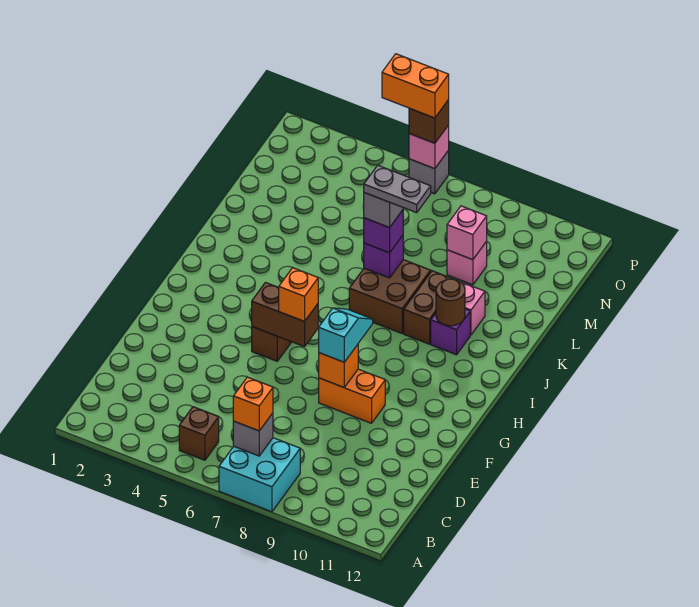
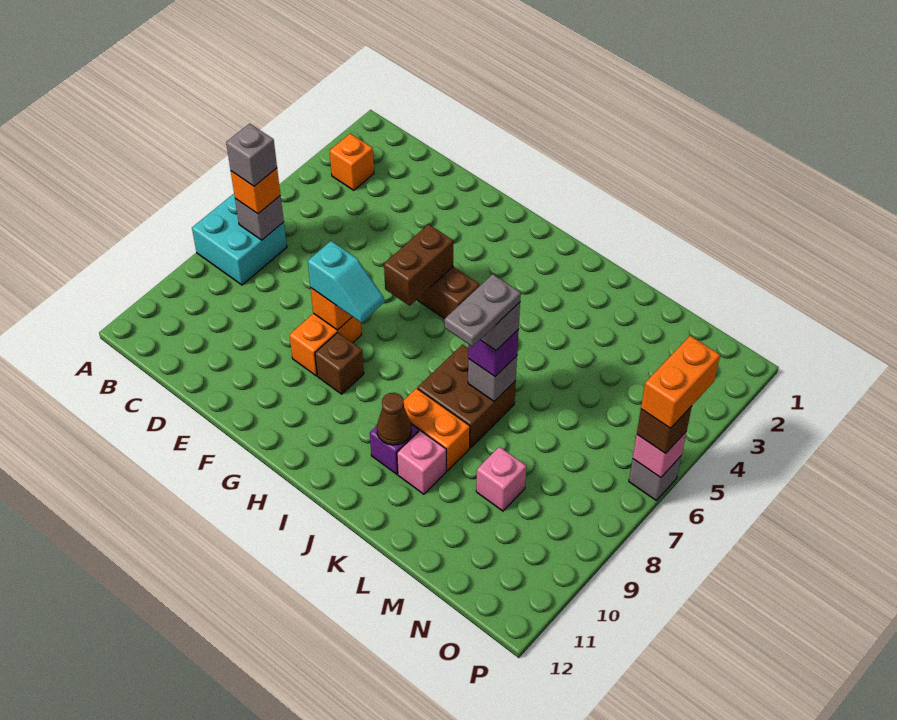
brown 1x1 brick [179,407,219,460] -> brown 1x1 brick moved to [315,333,364,394]
none -> grey 1x1 brick [226,124,277,186]
orange 1x1 brick [279,268,318,321] -> orange 1x1 brick moved to [330,133,374,190]
brown 1x2 brick [404,271,452,344] -> orange 1x2 brick [404,388,470,471]
brown 1x1 round brick [436,279,465,326] -> brown 1x1 cone [377,393,411,445]
purple 1x1 brick [364,235,403,278] -> grey 1x1 brick [468,356,517,401]
pink 1x1 brick [447,206,487,260] -> none

